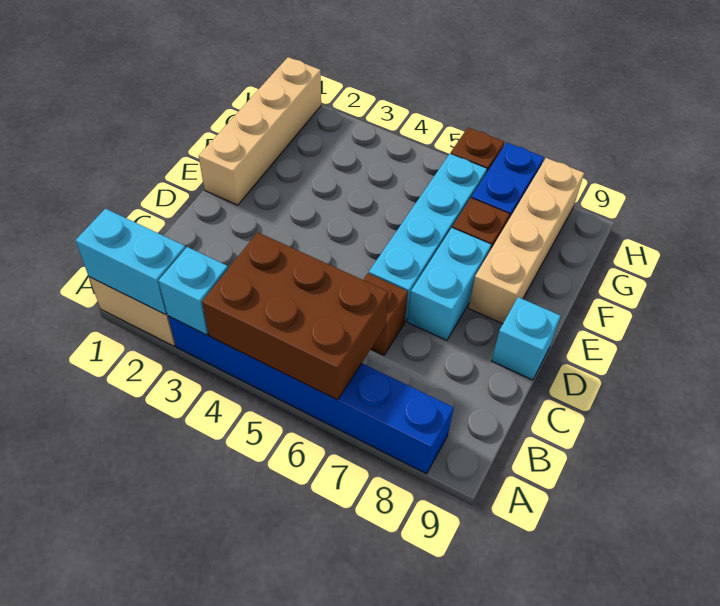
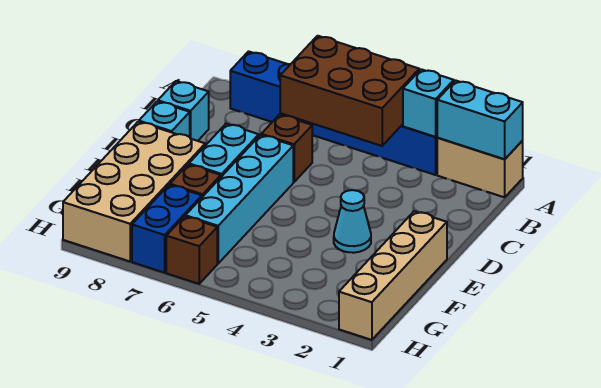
none -> cyan 1x1 brick [158,81,209,141]
none -> cyan 1x1 cone [334,190,371,253]
tan 1x4 brick [469,158,584,324] -> tan 2x4 brick [63,122,205,261]

